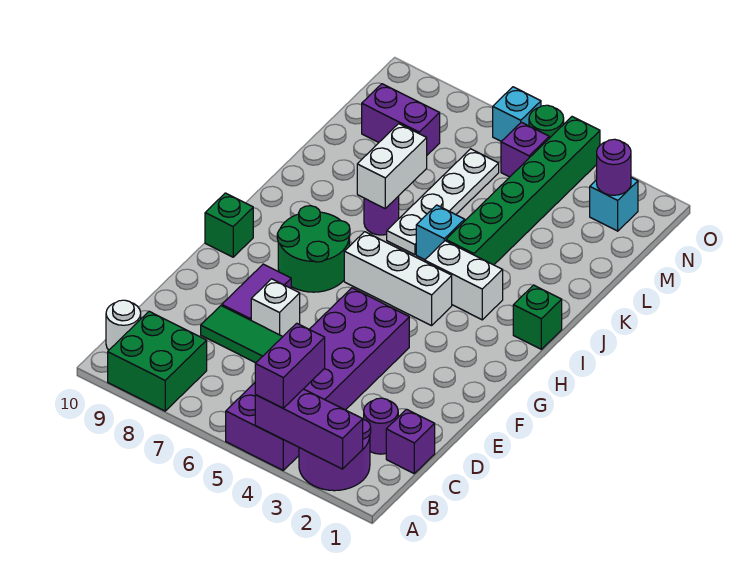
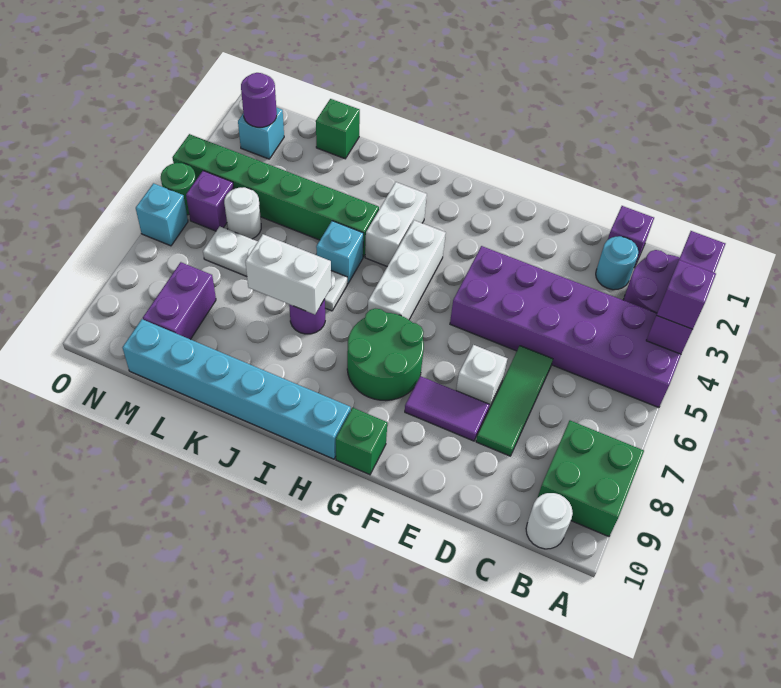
purple 1x2 brick [255,323,325,408] -> purple 1x1 brick [656,260,716,329]
purple 1x1 round brick [364,398,398,454] -> cyan 1x1 round brick [596,236,638,290]
none -> cyan 1x6 brick [123,319,351,459]
green 1x1 brick [513,285,562,349] -> green 1x1 brick moved to [316,99,360,159]
none -> white 1x1 round brick [224,187,261,239]

